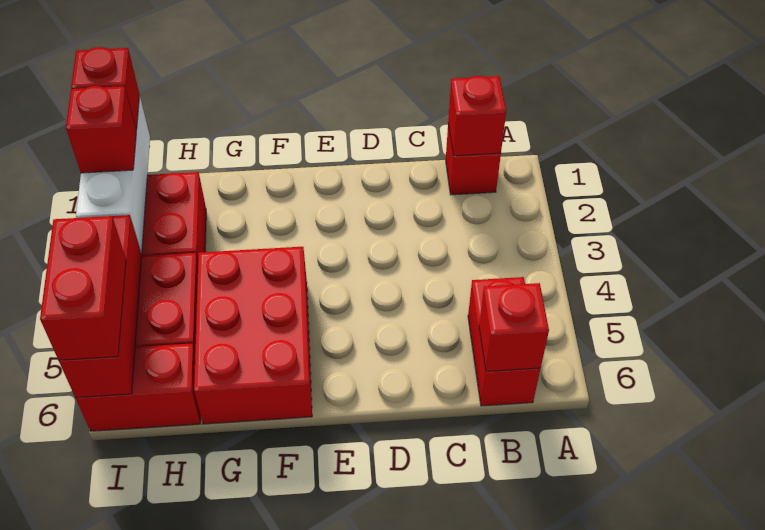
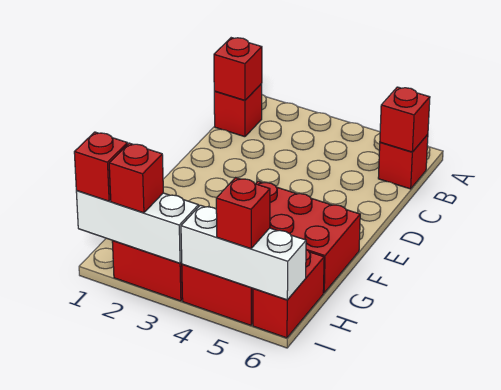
red 1x2 brick [468,277,541,406] -> red 1x1 brick [378,134,428,189]
red 1x3 brick [59,215,142,398] -> white 1x3 brick [181,205,306,300]
red 1x2 brick [40,216,126,360] -> red 1x1 brick [216,178,270,249]

